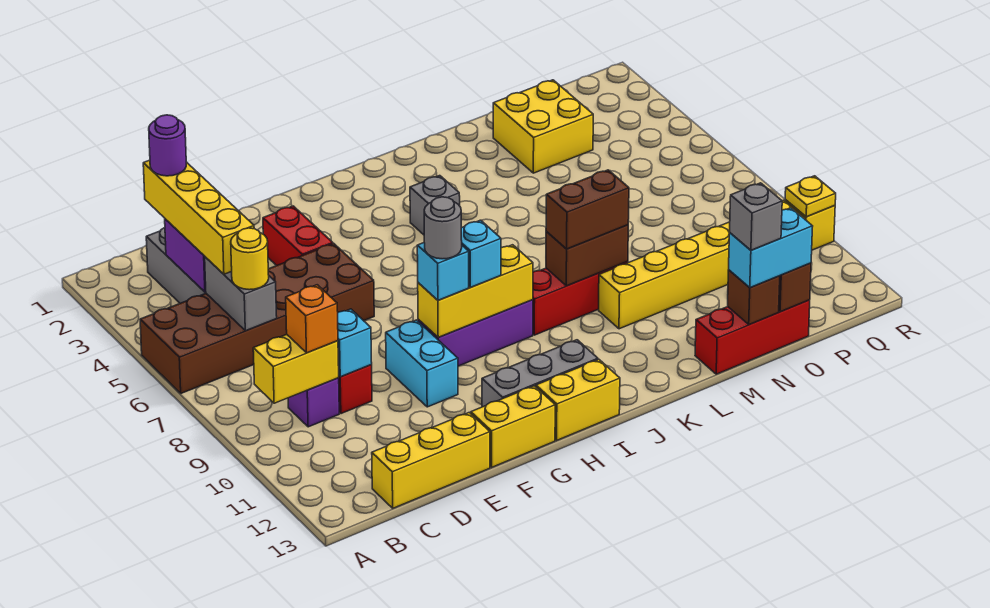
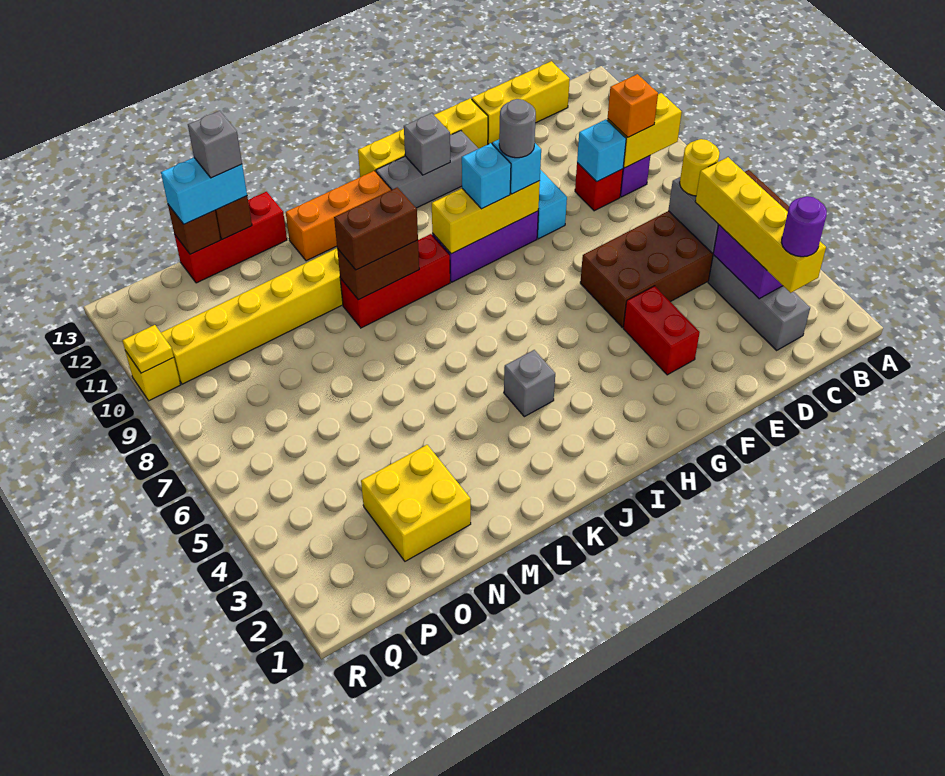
none -> grey 1x1 brick [404,113,450,175]
none -> orange 1x3 brick [286,171,391,261]

